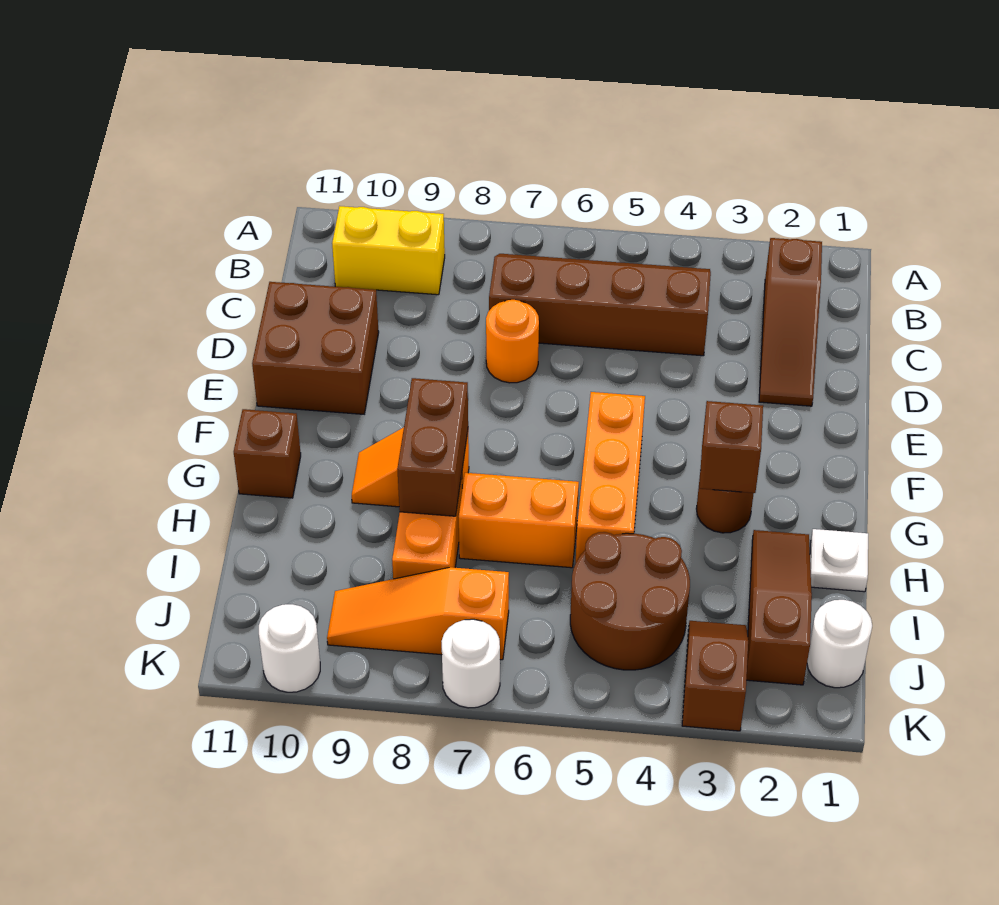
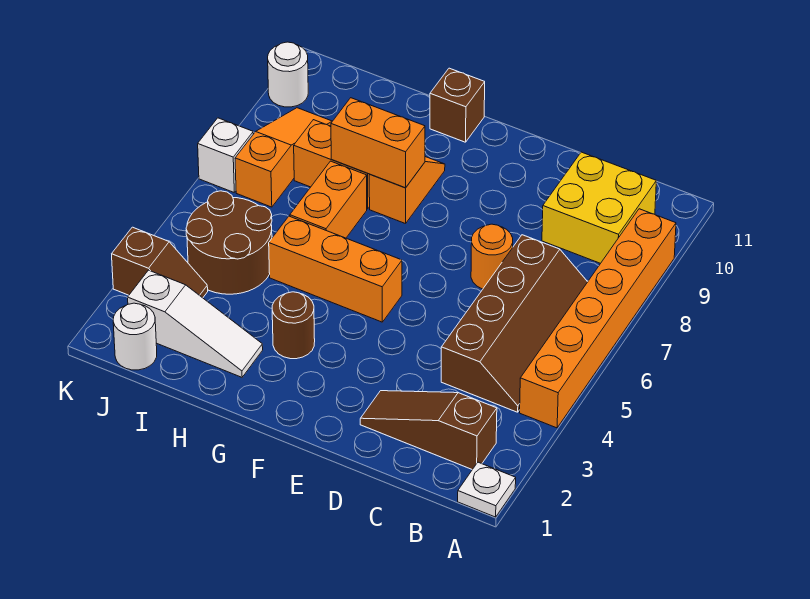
none -> orange 1x6 brick [520,209,676,428]
yellow 1x2 brick [332,206,445,295] -> yellow 2x2 brick [542,152,656,263]
brown 2x2 brick [252,282,379,414] -> none
brown 1x1 brick [699,401,763,493] -> none
brown 1x2 brick [397,378,468,516] -> orange 1x2 brick [331,98,425,188]
white 1x1 plate [810,529,868,592] -> white 1x1 plate moved to [458,462,516,517]
brown 1x3 slope [746,530,812,685] -> white 1x3 slope [128,270,263,377]
white 1x1 round brick [441,619,500,708] -> white 1x1 brick [198,118,253,192]

